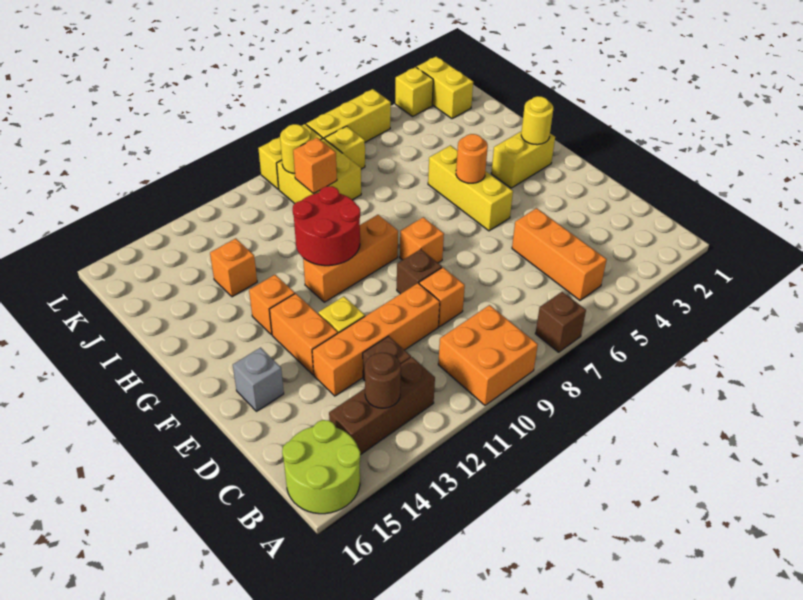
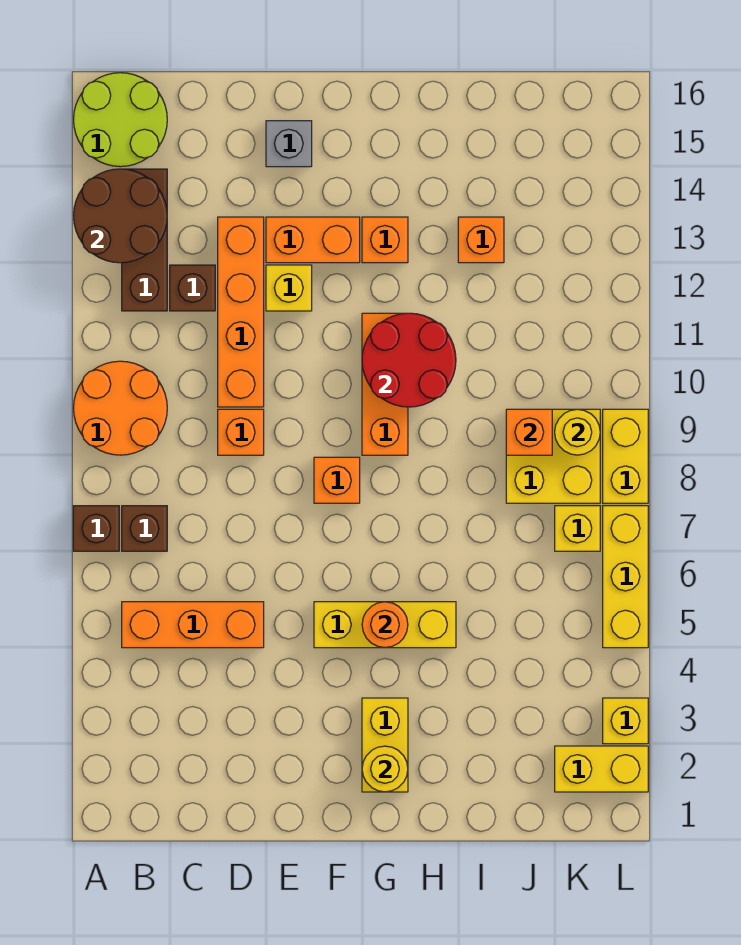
orange 2x2 brick [438,305,538,405] -> orange 2x2 round brick [74,361,167,455]
brown 1x1 round brick [365,353,401,408] -> brown 2x2 round brick [74,169,167,263]
brown 1x1 brick [397,249,442,294] -> brown 1x1 brick moved to [122,506,167,551]

